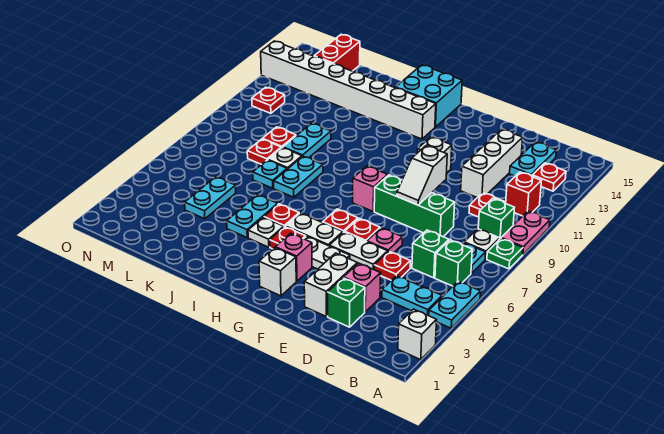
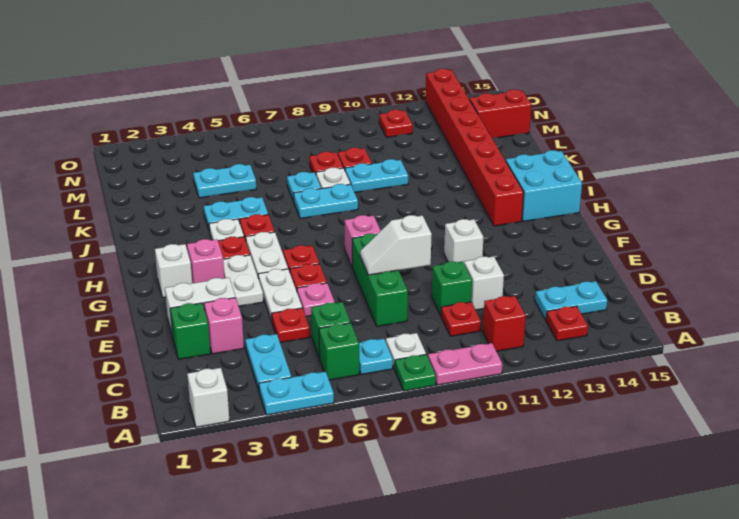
green 1x1 brick [478,198,514,238] -> green 1x1 brick moved to [432,261,472,315]
white 1x3 brick [461,129,523,198] -> white 1x1 brick [464,256,504,310]
white 1x8 brick [261,41,436,139] -> red 1x8 brick [426,69,524,226]

